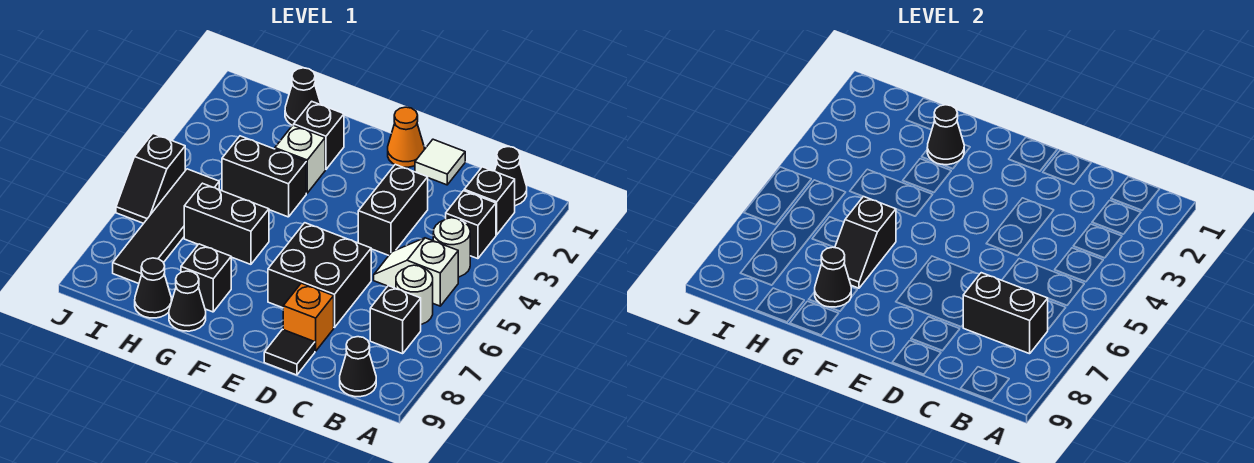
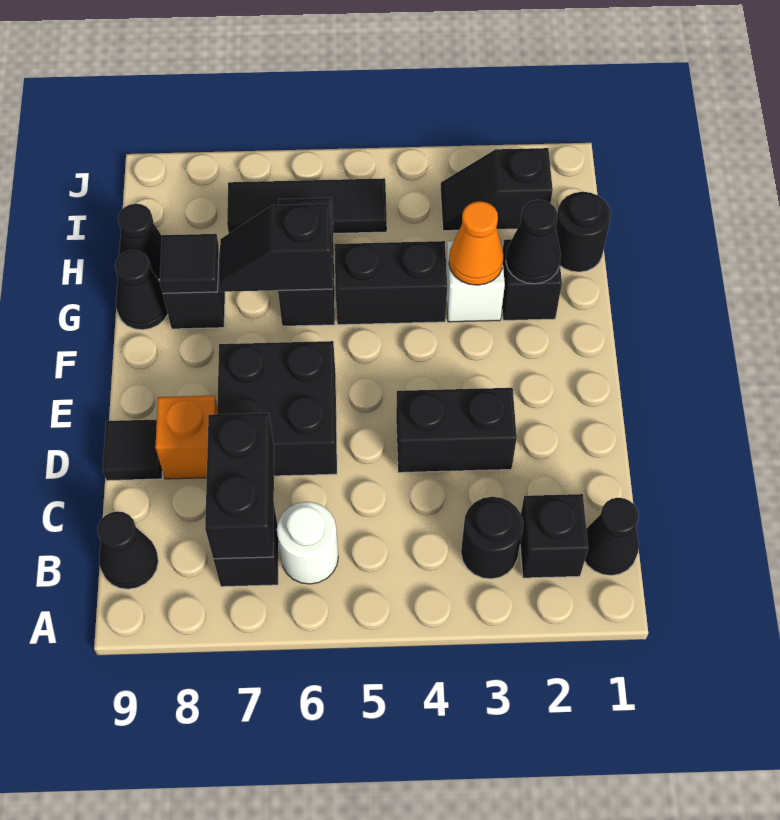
black 1x1 brick [446,191,496,259] -> black 1x1 round brick [461,497,523,579]
white 1x1 round brick [433,218,470,277] -> none
white 1x2 slope [374,238,458,306] -> none
white 1x1 tile [415,139,465,185] -> none
orange 1x1 cone [388,107,424,167] -> orange 1x1 cone moved to [449,201,504,285]
black 1x2 brick [222,136,306,217] -> black 1x2 brick turned to [335,241,447,325]
black 1x1 cone [815,247,851,307] -> black 1x1 tile [160,234,219,293]
black 1x1 cone [285,68,321,125] -> black 1x1 round brick [556,192,611,272]
black 1x4 tile [113,169,219,283] -> black 1x3 tile [227,178,387,233]
black 1x2 slope [116,134,185,223] -> black 1x2 slope moved to [440,148,553,231]

